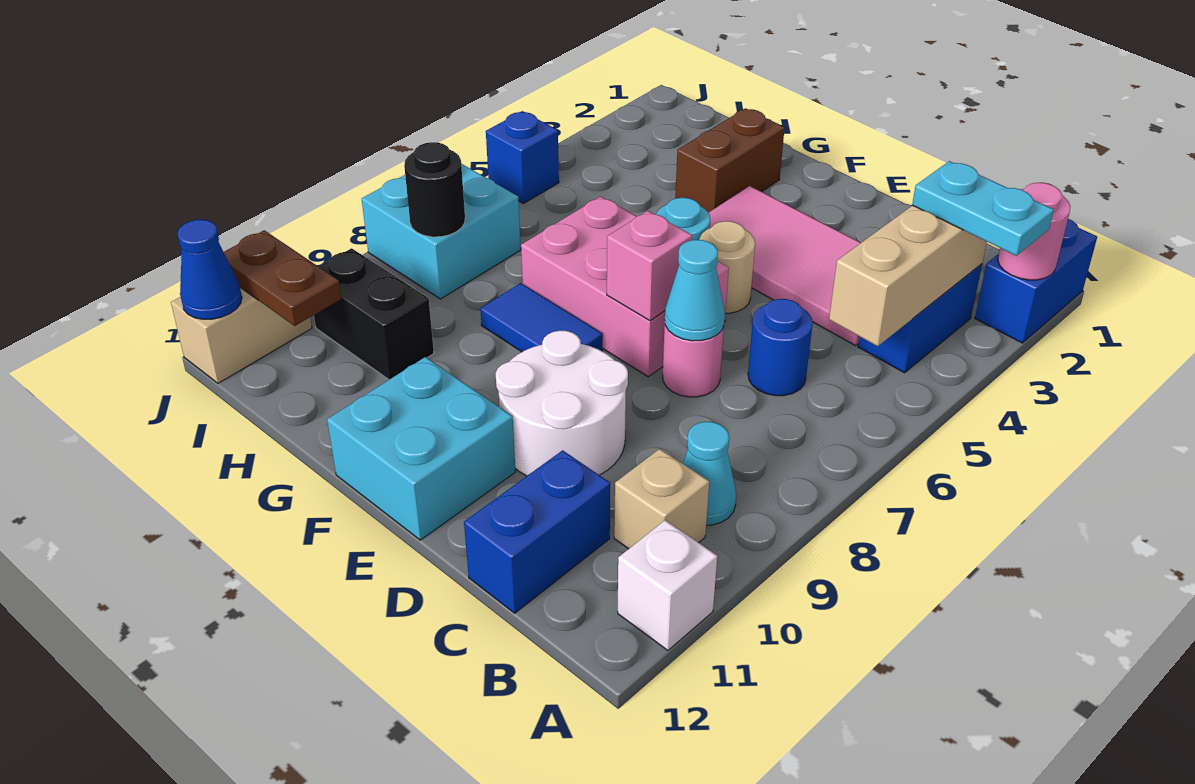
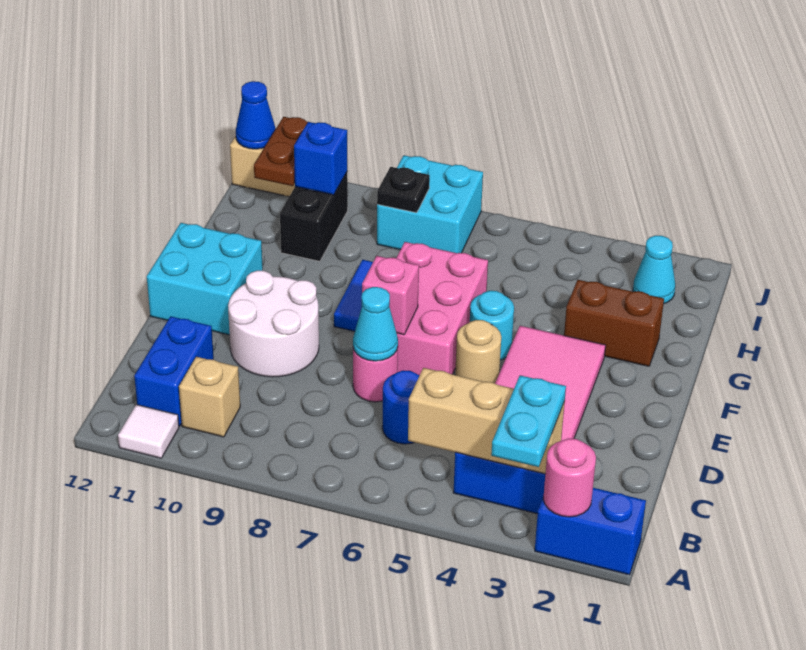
white 1x1 brick [618,520,717,650] -> white 1x1 tile [118,405,179,458]
cyan 1x1 cone [683,422,736,525] -> cyan 1x1 cone moved to [633,235,675,304]
blue 1x2 brick [464,450,610,613] -> blue 1x2 brick turned to [134,316,214,426]
black 1x1 round brick [404,142,465,237] -> black 1x1 plate [377,167,430,213]
blue 1x1 brick [486,111,559,204] -> blue 1x1 brick moved to [294,122,347,195]

